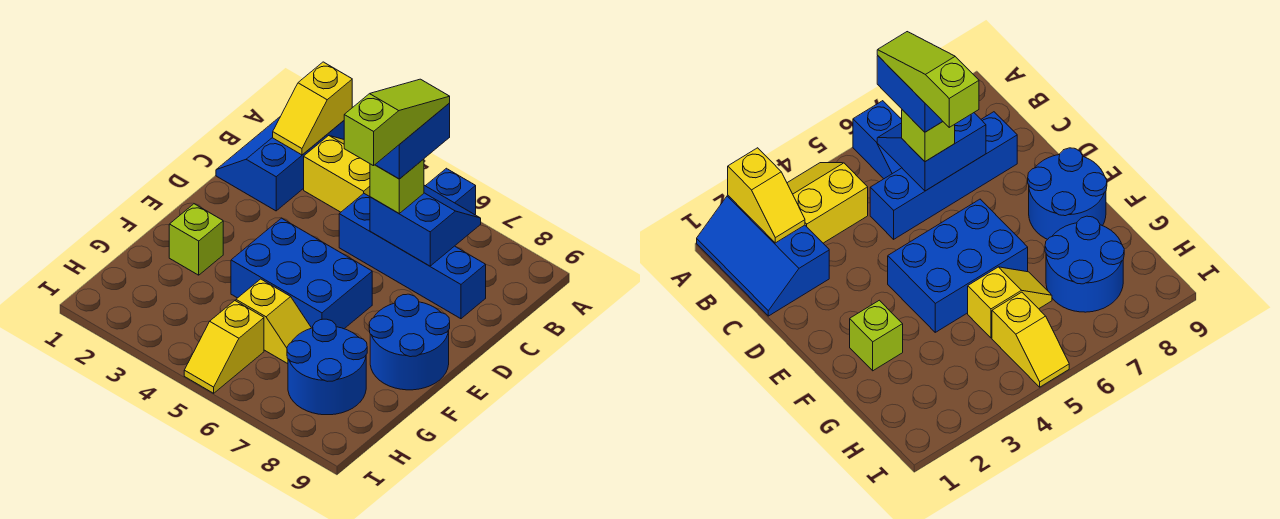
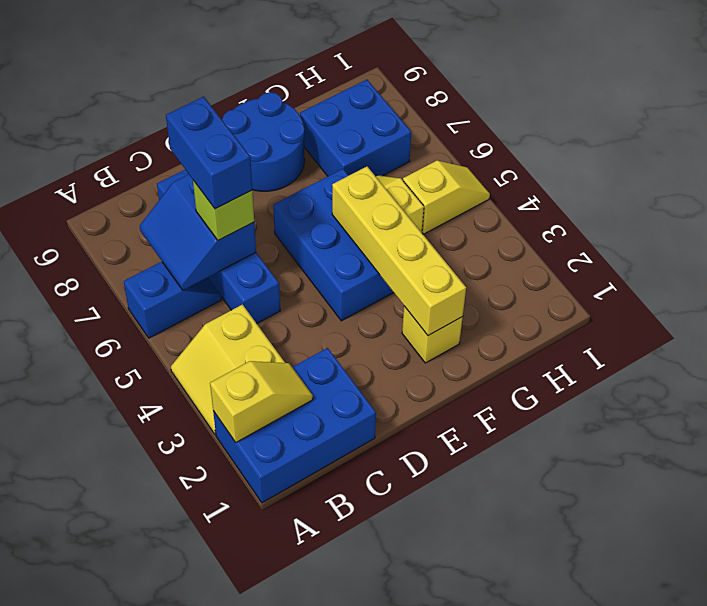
blue 2x3 slope [216,117,344,211] -> blue 2x3 brick [213,348,376,503]
blue 1x2 brick [375,103,450,179] -> blue 1x2 brick turned to [166,97,252,209]
lime 1x3 slope [344,79,450,166] -> none
lime 1x1 brick [169,204,223,275] -> yellow 1x1 brick [402,306,463,363]
none -> yellow 1x4 brick [332,167,466,336]
blue 2x2 round brick [287,319,367,415] -> blue 2x2 brick [300,80,411,176]

